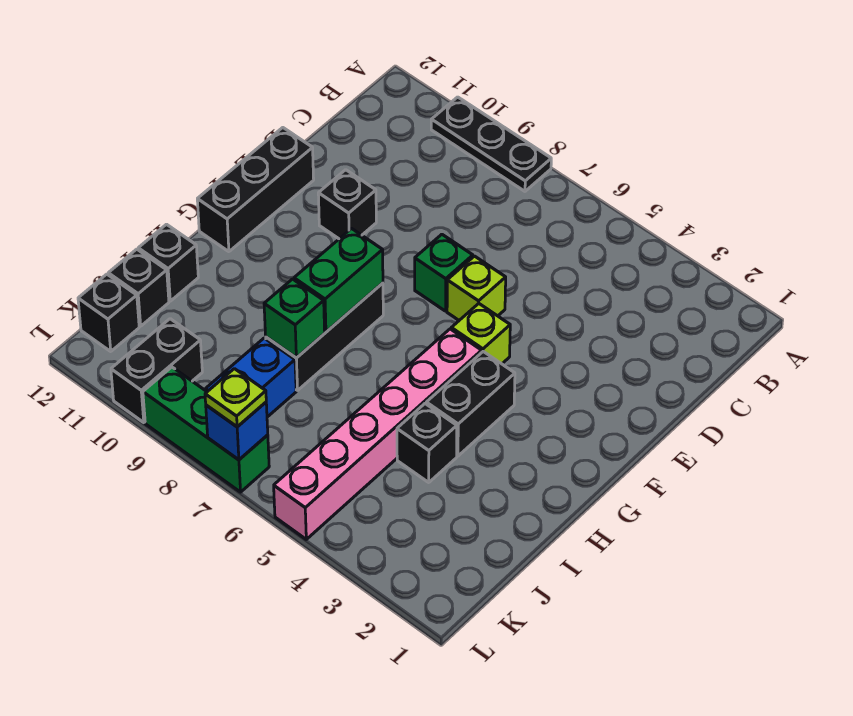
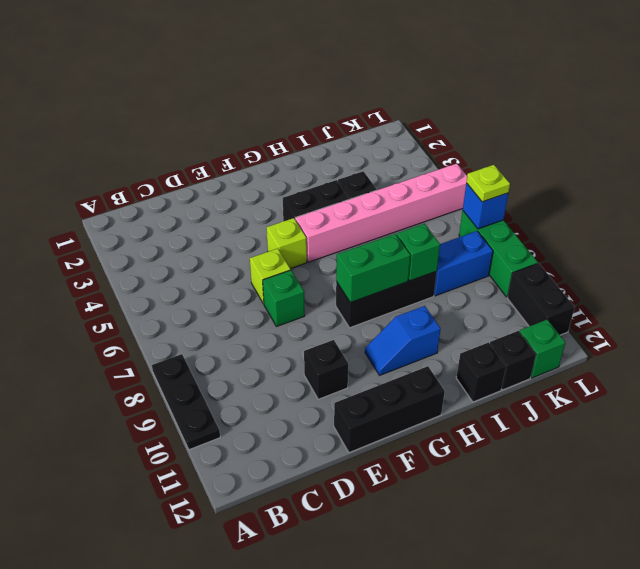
none -> blue 1x2 slope [365,306,441,375]
black 1x2 brick [111,319,202,422] -> black 1x2 brick turned to [507,263,575,335]
black 1x1 brick [78,274,139,351] -> green 1x1 brick [519,320,565,378]

